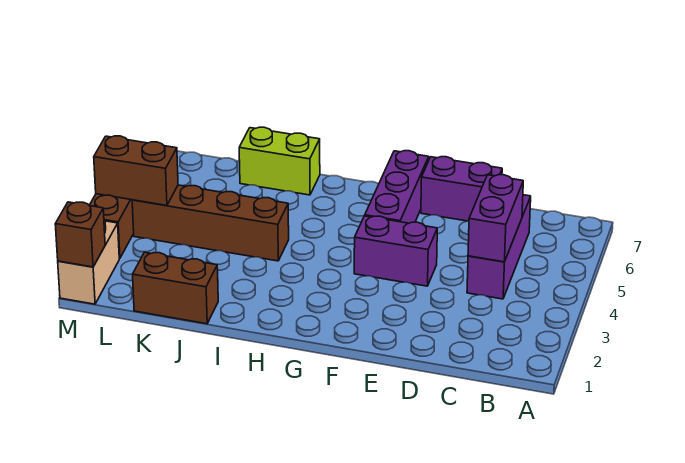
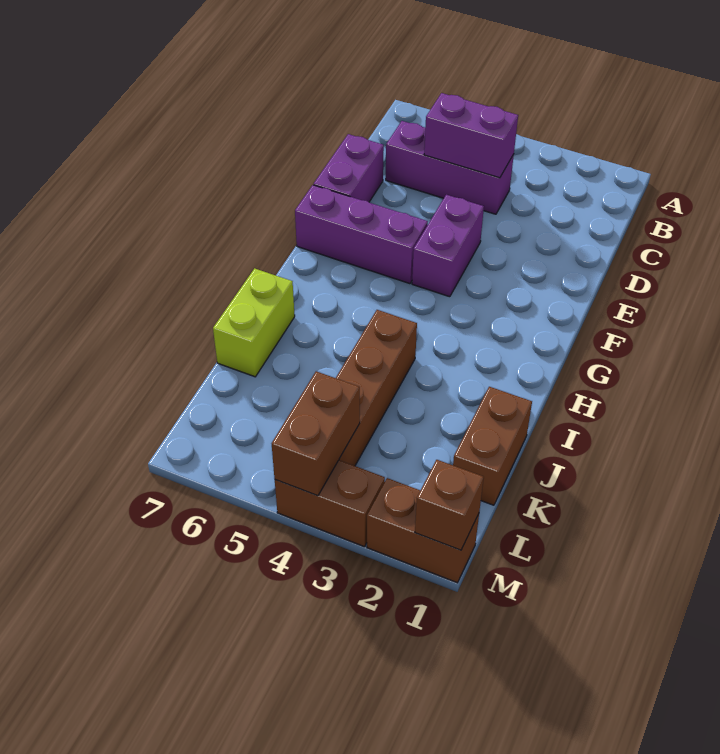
tan 1x2 brick [58,221,119,304] -> brown 1x2 brick [367,478,479,583]

